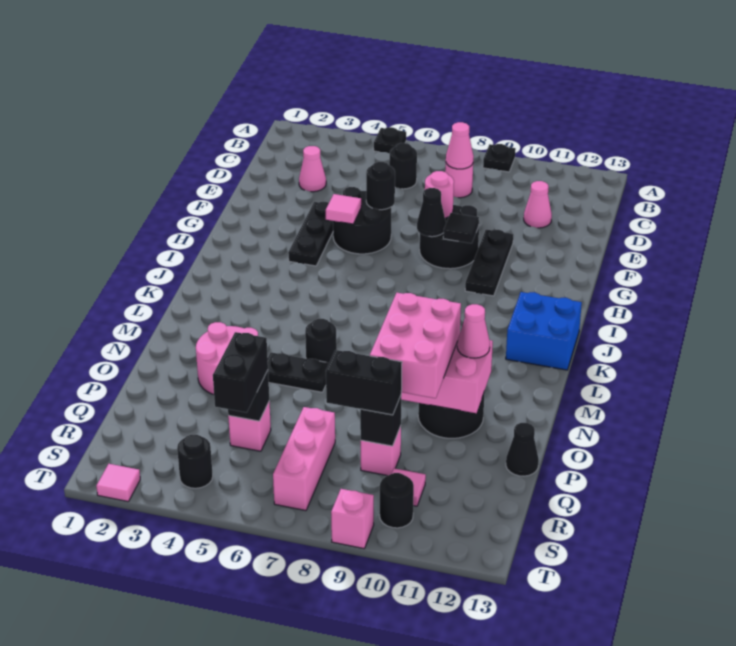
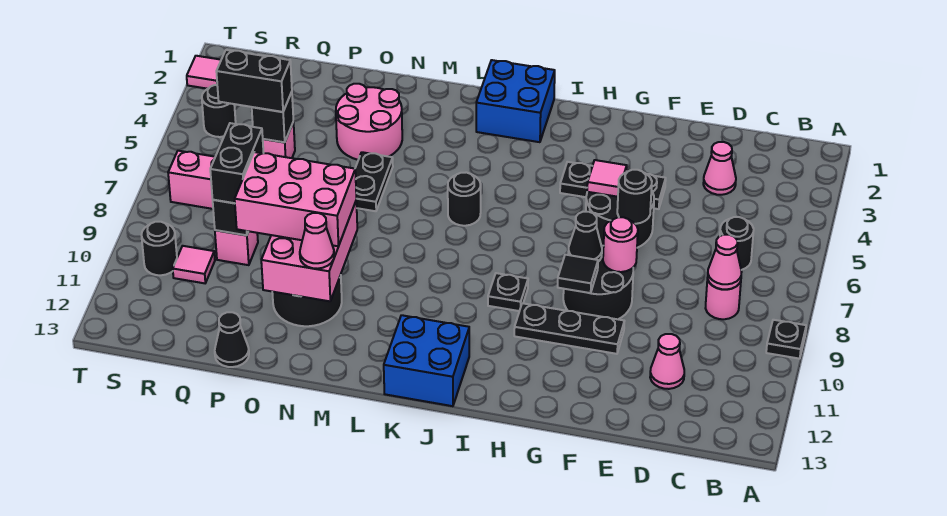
black 1x1 plate [374,127,406,154] -> black 1x1 plate moved to [488,273,528,311]
none -> blue 2x2 brick [476,60,555,142]
black 1x1 round brick [305,319,337,363] -> black 1x1 round brick moved to [448,172,481,226]
pink 1x1 brick [331,489,374,549] -> none

